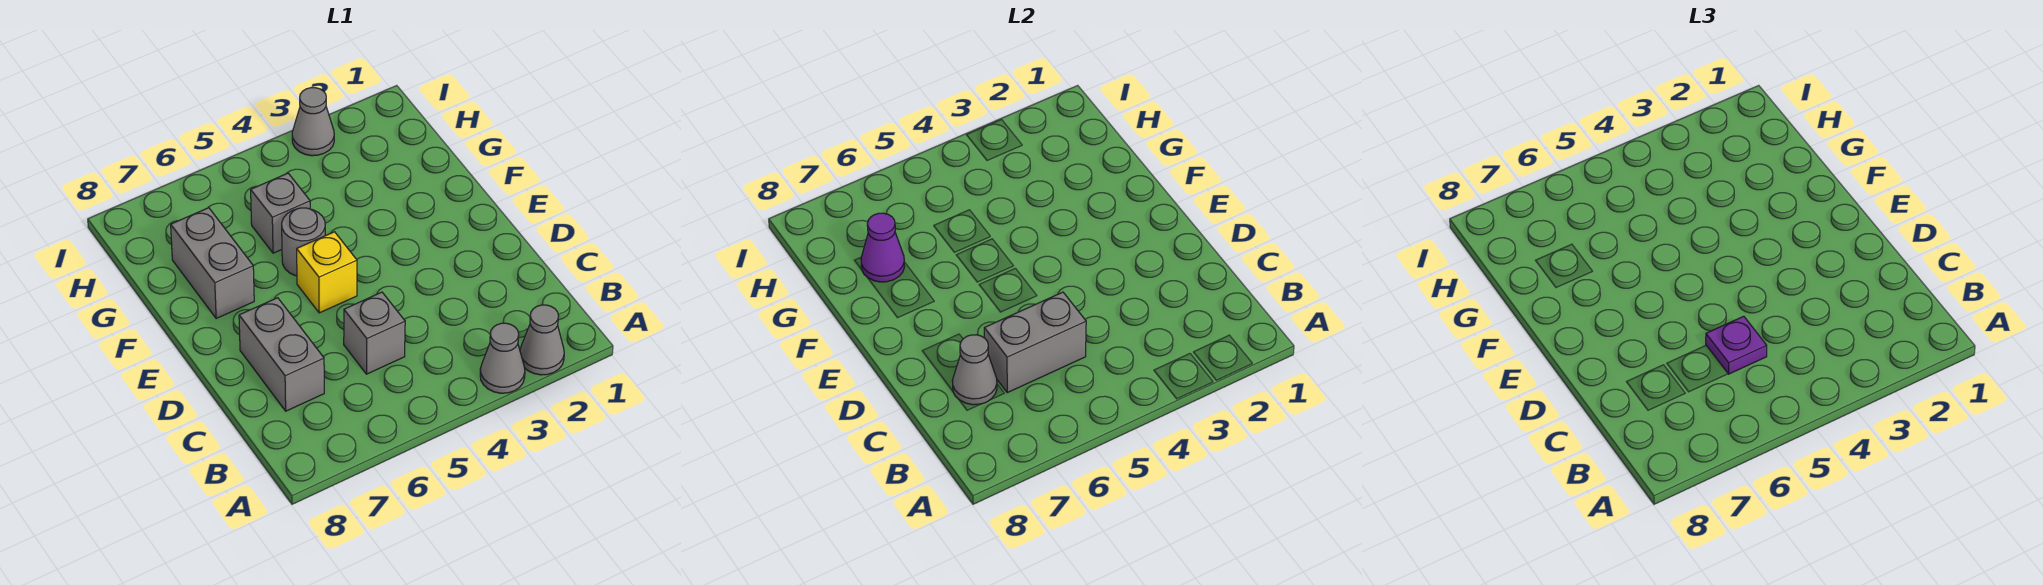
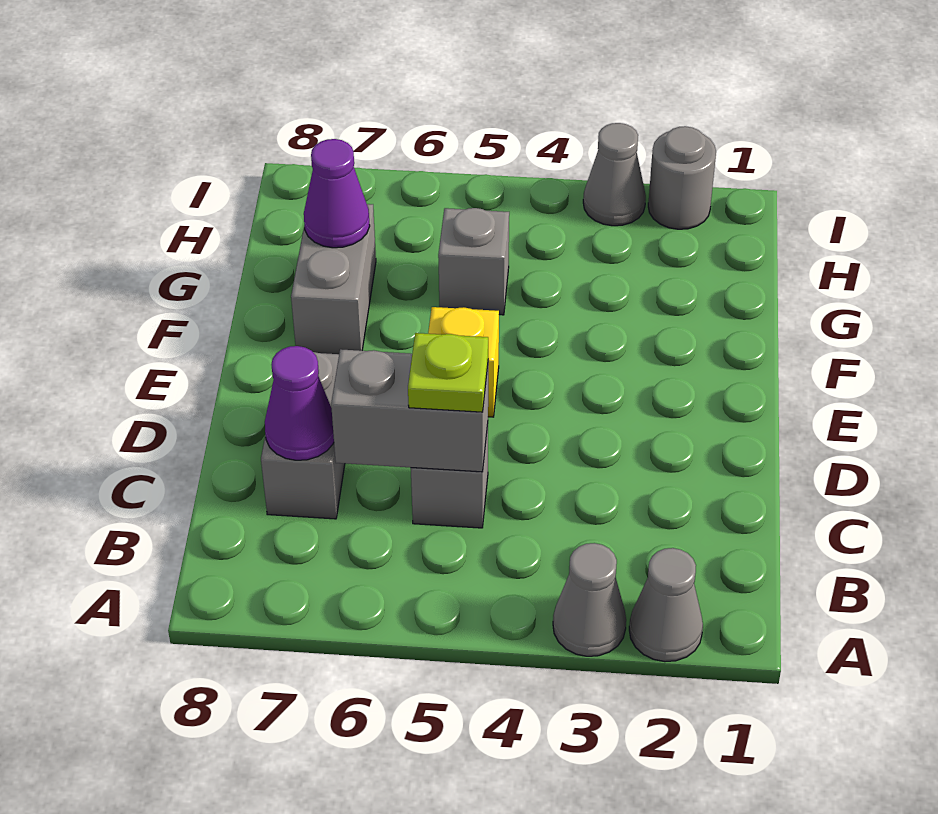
purple 1x1 plate [1706,316,1767,374] -> lime 1x1 plate [408,333,488,412]
grey 1x1 cone [952,335,997,405] -> purple 1x1 cone [265,346,334,460]
grey 1x1 round brick [282,208,325,276] -> grey 1x1 round brick moved to [648,126,716,229]

